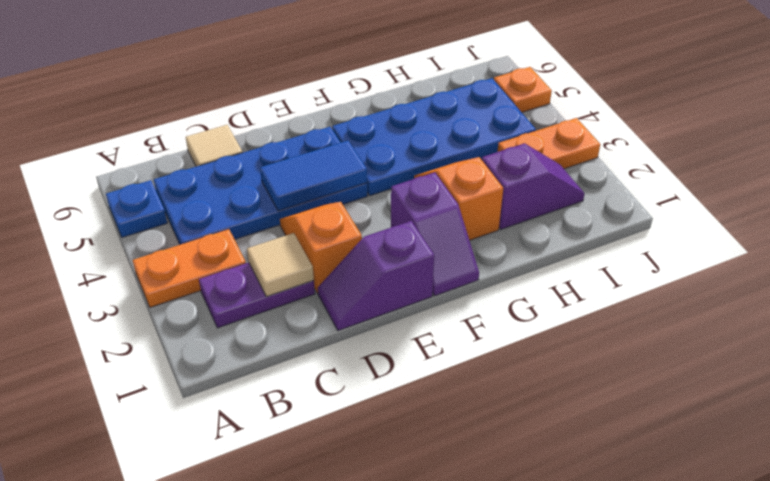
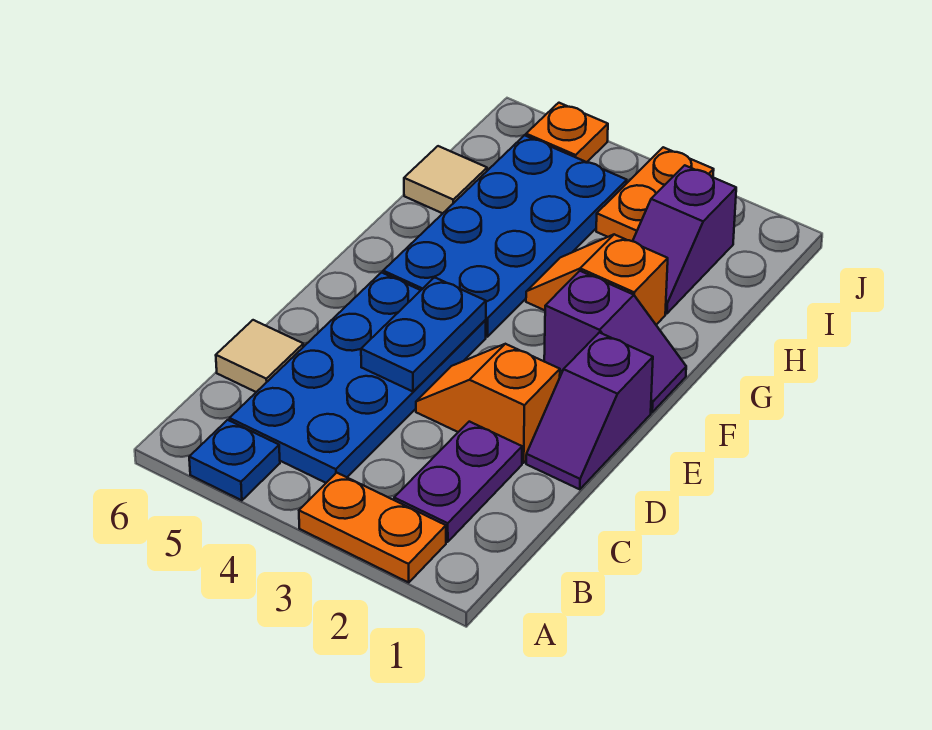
orange 1x2 plate [133,229,246,307] -> orange 1x2 plate turned to [299,473,446,583]
tan 1x1 tile [247,233,314,297] -> tan 1x1 tile moved to [404,146,487,213]
blue 1x2 tile [260,141,367,211] -> blue 1x2 plate [361,277,486,391]
purple 1x2 slope [482,143,585,229] -> purple 1x2 slope turned to [633,165,736,314]

